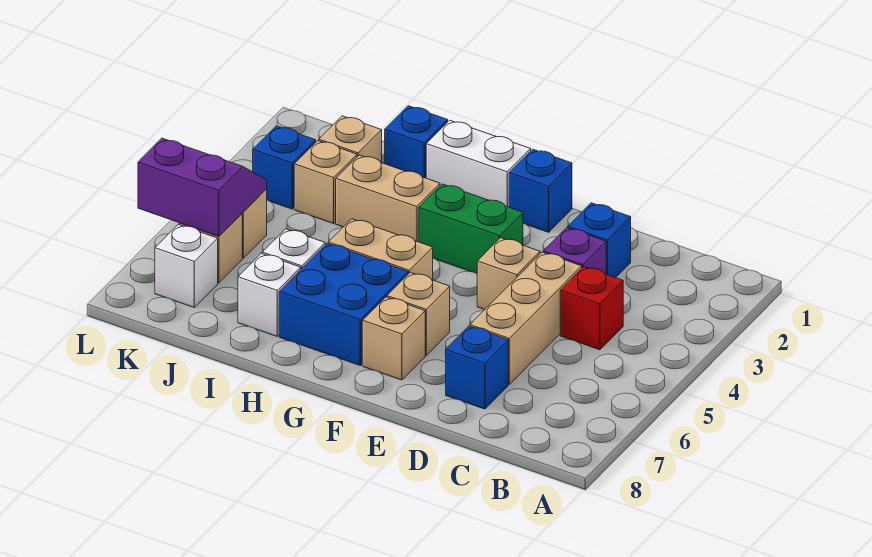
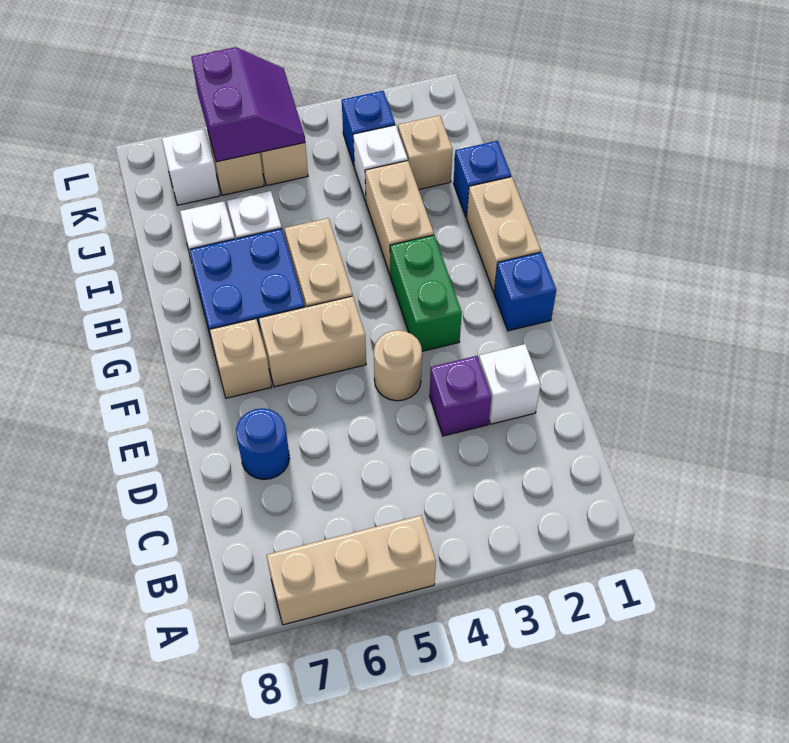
red 1x1 brick [560,267,623,350] -> none
blue 1x1 brick [568,203,631,278] -> white 1x1 brick [479,344,540,424]
tan 1x3 brick [470,252,582,384] -> tan 1x3 brick moved to [267,515,436,625]
blue 1x1 brick [446,326,508,409] -> blue 1x1 round brick [236,408,290,479]
tan 1x1 brick [477,238,540,310] -> tan 1x1 round brick [374,330,422,401]
tan 1x1 brick [387,272,450,355] -> tan 1x2 brick [259,296,366,387]
white 1x2 brick [426,120,531,207] -> tan 1x2 brick [467,177,541,292]
tan 1x1 brick [294,141,357,224] -> white 1x1 brick [353,125,408,201]

